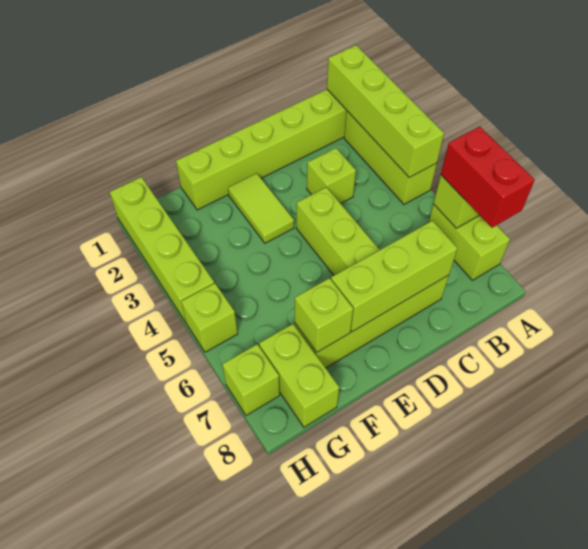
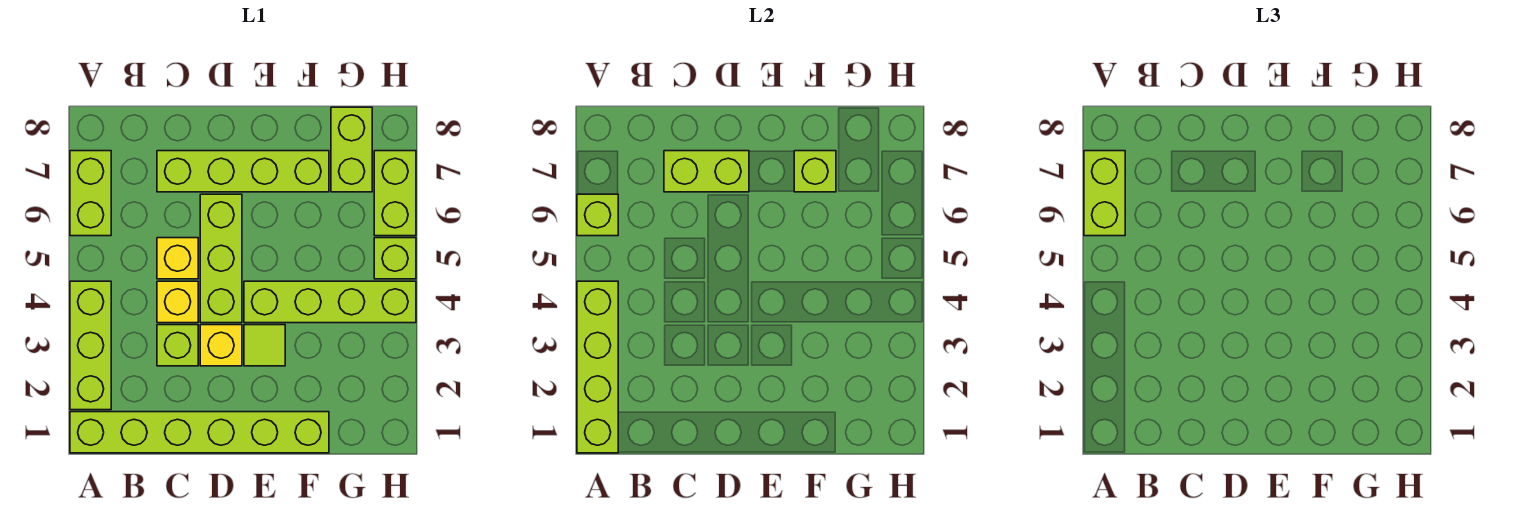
red 1x2 brick [441,127,535,228] -> lime 1x2 brick [1084,151,1125,236]
none -> yellow 1x1 brick [157,281,198,323]
none -> yellow 1x1 brick [157,238,198,279]
lime 1x3 brick [331,221,458,332] -> lime 1x2 brick [664,151,749,192]
none -> yellow 1x1 brick [200,325,242,366]
lime 1x2 tile [228,173,294,243] -> lime 1x1 tile [244,325,285,366]
lime 1x4 brick [110,177,214,322] -> lime 1x4 brick turned to [244,281,416,323]
lime 1x1 brick [222,344,280,415] -> lime 1x2 brick [374,151,416,236]

